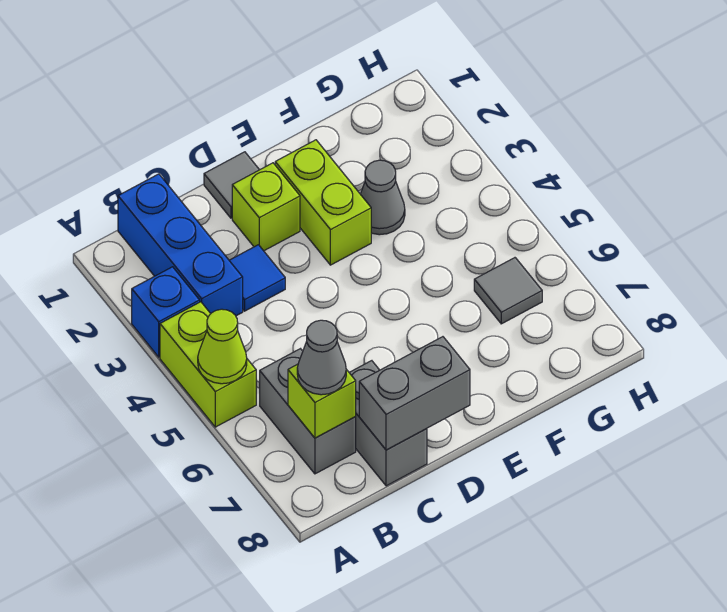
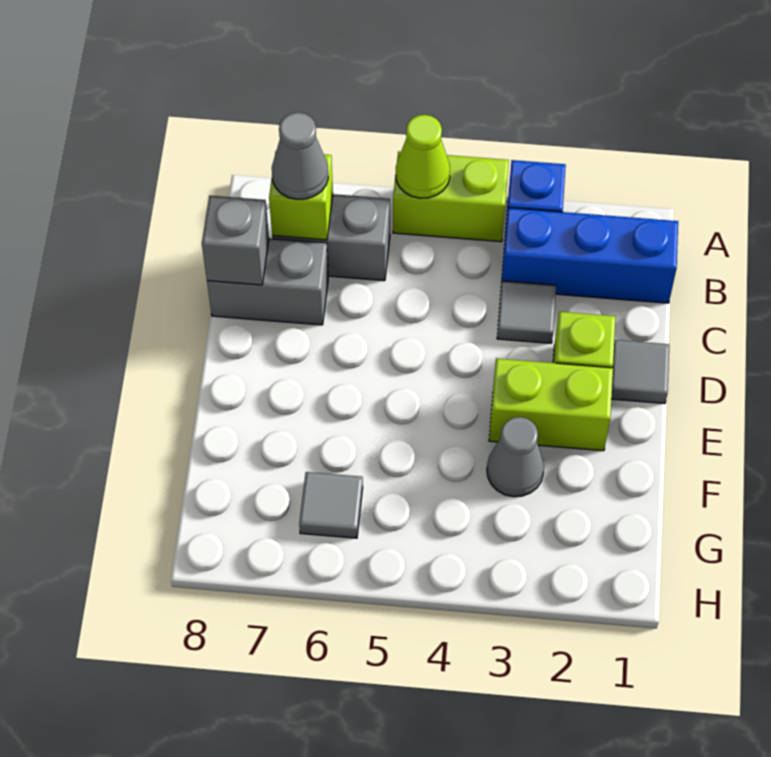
blue 1x1 tile [229,245,285,311] -> grey 1x1 tile [497,281,556,343]
grey 1x2 brick [359,337,470,450] -> grey 1x1 brick [202,195,269,285]

